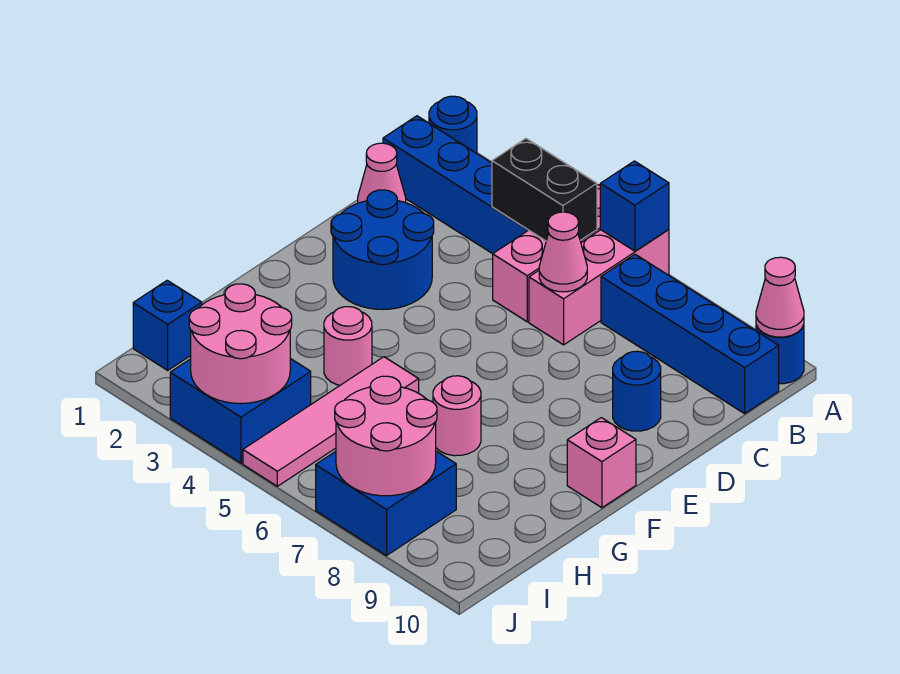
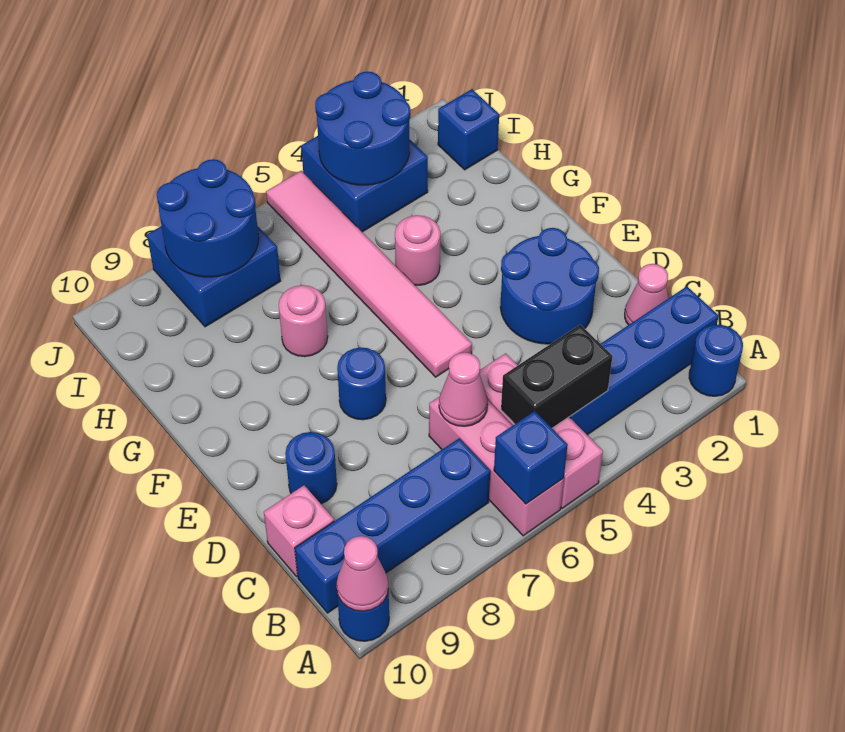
none -> blue 1x1 round brick [337,348,386,420]
pink 1x1 brick [567,418,636,508] -> pink 1x1 brick moved to [264,485,334,576]
pink 1x4 tile [243,357,419,486] -> pink 1x6 tile [266,171,472,377]
pink 2x2 round brick [189,284,292,404] -> blue 2x2 round brick [315,72,410,185]
pink 2x2 round brick [335,376,437,496] -> blue 2x2 round brick [157,159,259,277]

